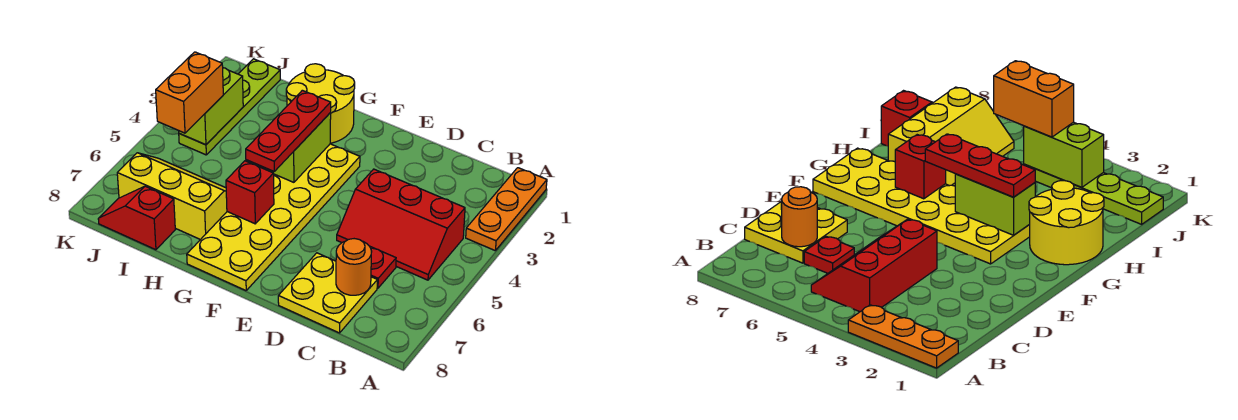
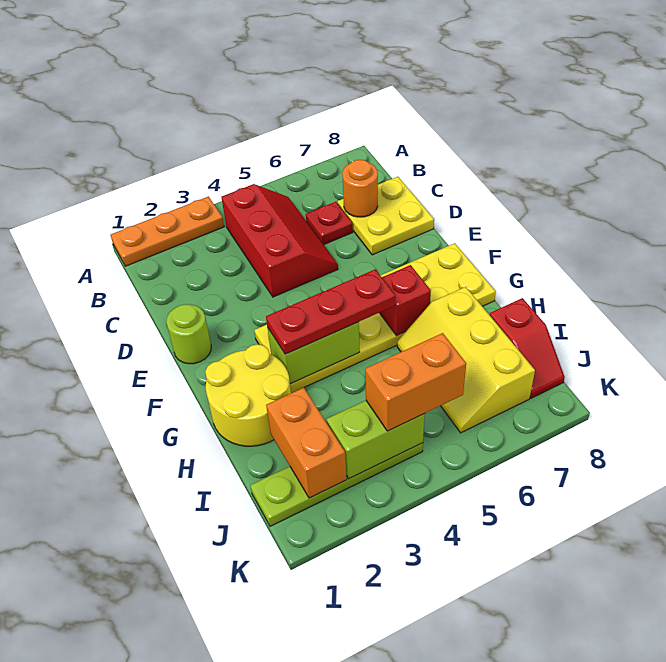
none -> lime 1x1 round brick [166,304,211,364]
none -> orange 1x2 brick [266,388,347,498]

